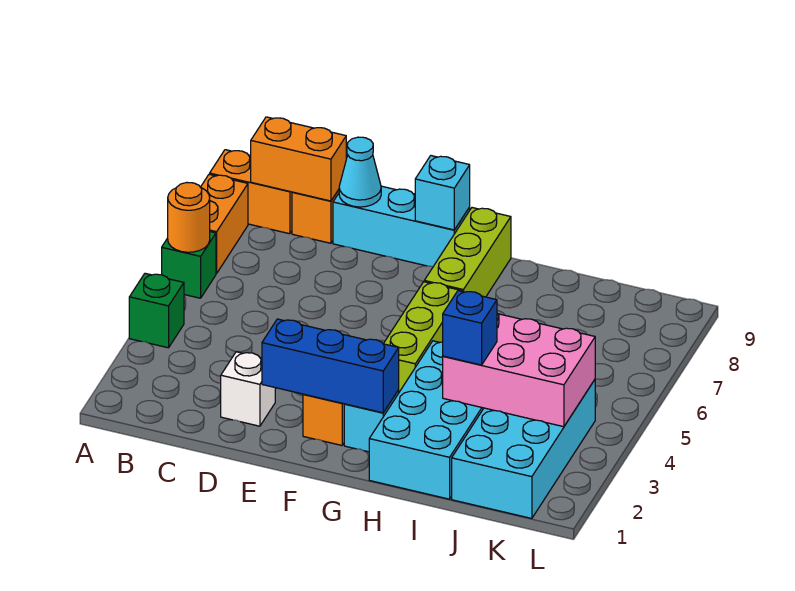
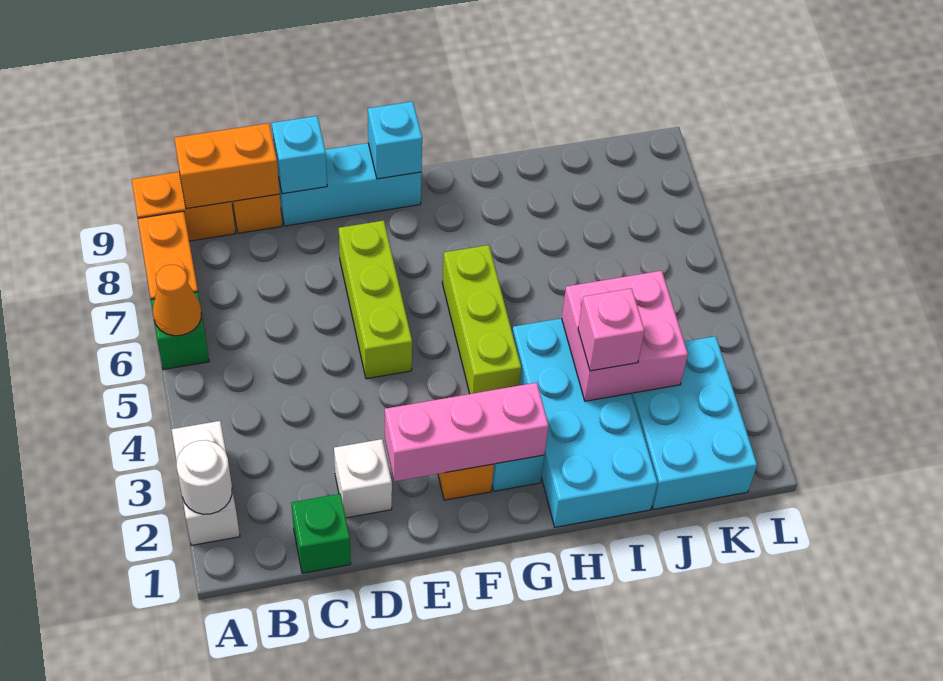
none -> white 1x2 brick [172,421,240,545]
none -> white 1x1 round brick [177,440,232,514]
green 1x1 brick [129,273,184,348] -> green 1x1 brick moved to [291,494,351,573]
orange 1x1 round brick [168,183,210,252] -> orange 1x1 cone [153,265,201,336]
cyan 1x1 cone [339,137,381,207] -> cyan 1x1 brick [272,116,327,194]
blue 1x3 brick [262,319,399,413] -> pink 1x3 brick [385,383,549,481]
lime 1x3 brick [424,208,511,297] -> lime 1x3 brick moved to [339,221,412,379]
pink 2x3 brick [443,314,595,427] -> pink 2x2 brick [562,271,688,401]
blue 1x1 brick [443,291,497,365] -> pink 1x1 brick [578,288,645,371]
cyan 2x4 brick [452,380,595,518] -> cyan 2x3 brick [632,336,757,509]

